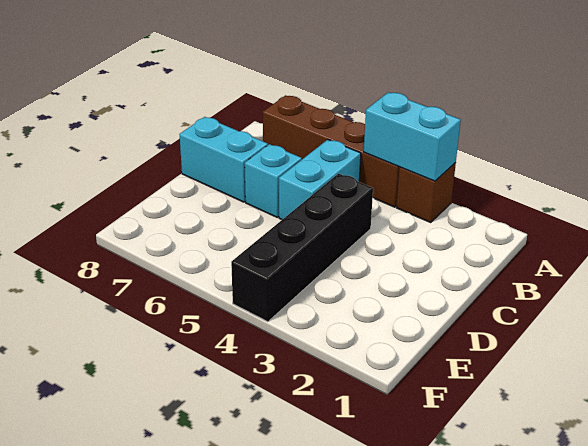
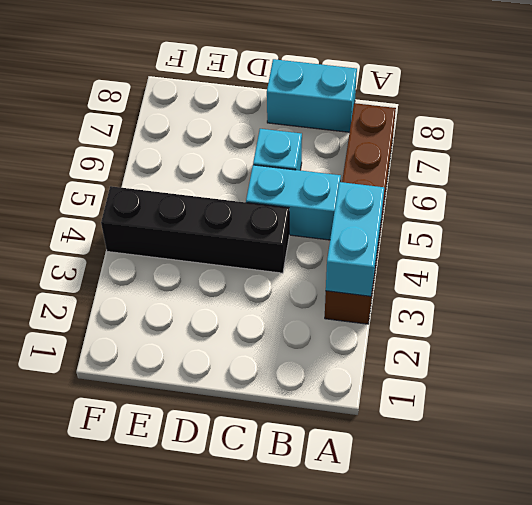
cyan 1x2 brick [179,117,268,202] -> cyan 1x2 brick turned to [267,59,357,132]

